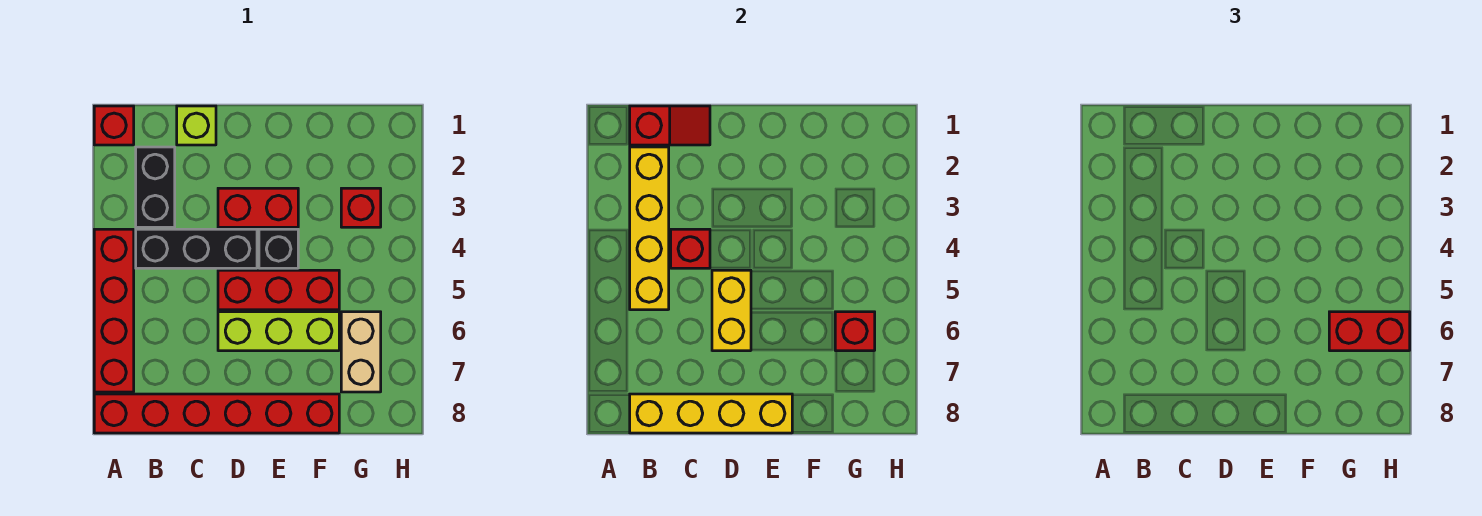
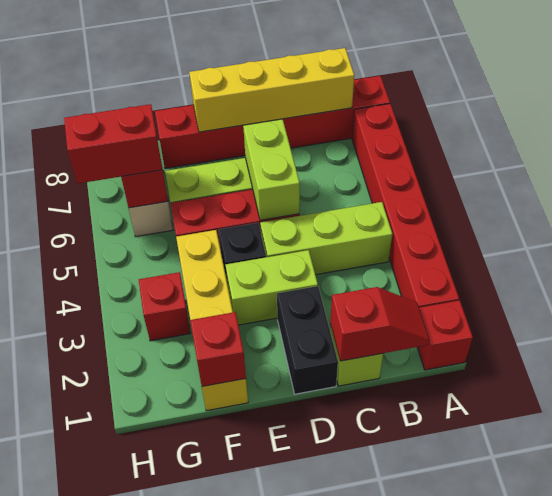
red 1x4 brick [94,229,134,392] -> red 1x6 brick [352,104,459,307]
red 1x2 slope [630,106,710,145] -> red 1x2 slope turned to [330,287,429,361]
black 1x2 brick [136,147,175,227] -> black 1x2 brick moved to [277,286,338,394]
yellow 1x4 brick [630,147,669,310] -> yellow 1x4 brick moved to [176,230,248,411]
black 1x3 brick [136,229,257,268] -> lime 1x3 brick [260,202,392,275]
red 1x1 brick [671,229,710,268] -> red 1x1 brick moved to [190,312,246,387]
red 1x2 brick [218,188,298,227] -> lime 1x2 brick [225,250,318,325]
yellow 1x2 brick [712,270,751,351] -> lime 1x2 brick [243,119,300,220]

